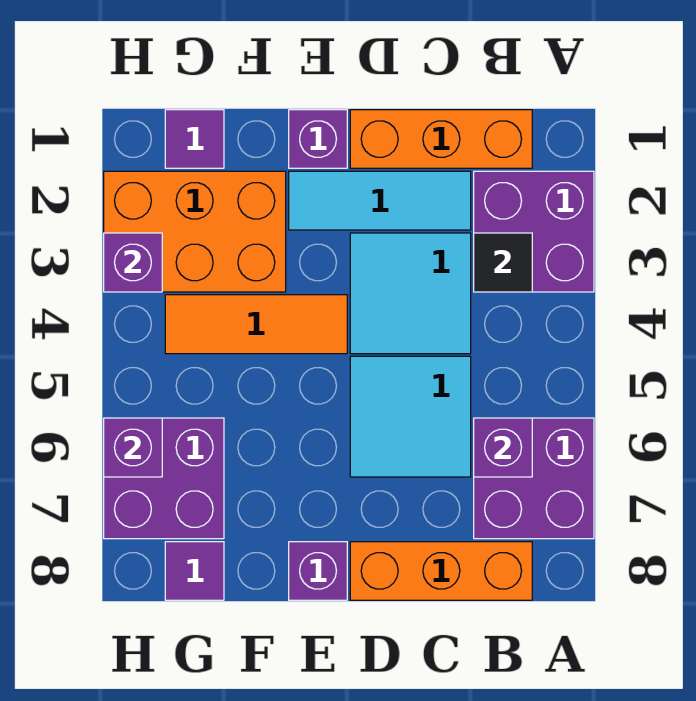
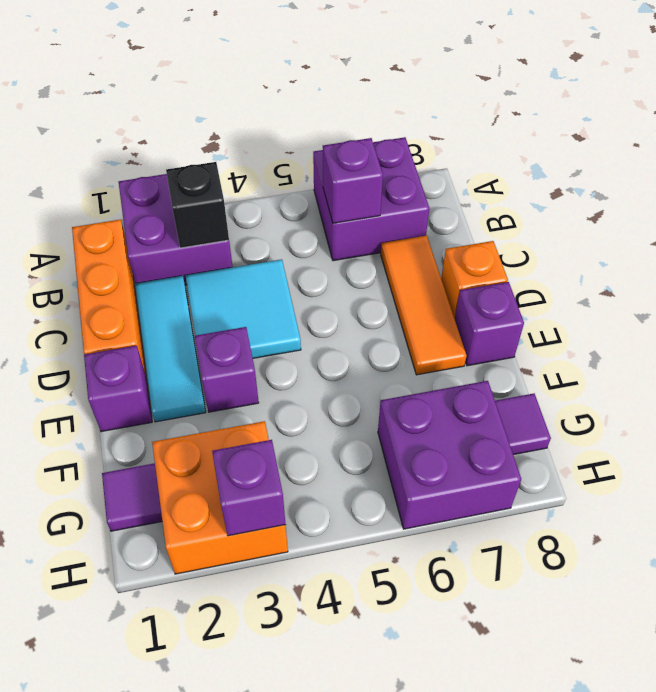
black 1x1 tile [474,233,532,292] -> black 1x1 brick [166,162,229,248]
orange 1x3 brick [350,542,532,600] -> orange 1x1 brick [441,241,508,319]
cyan 2x2 tile [350,356,471,477] -> none
orange 1x3 tile [165,295,347,354] -> orange 1x3 tile moved to [381,236,466,375]
orange 2x3 brick [104,171,286,292] -> orange 2x2 brick [152,421,288,574]
purple 1x1 brick [104,418,162,477] -> purple 1x1 brick moved to [195,327,259,412]

